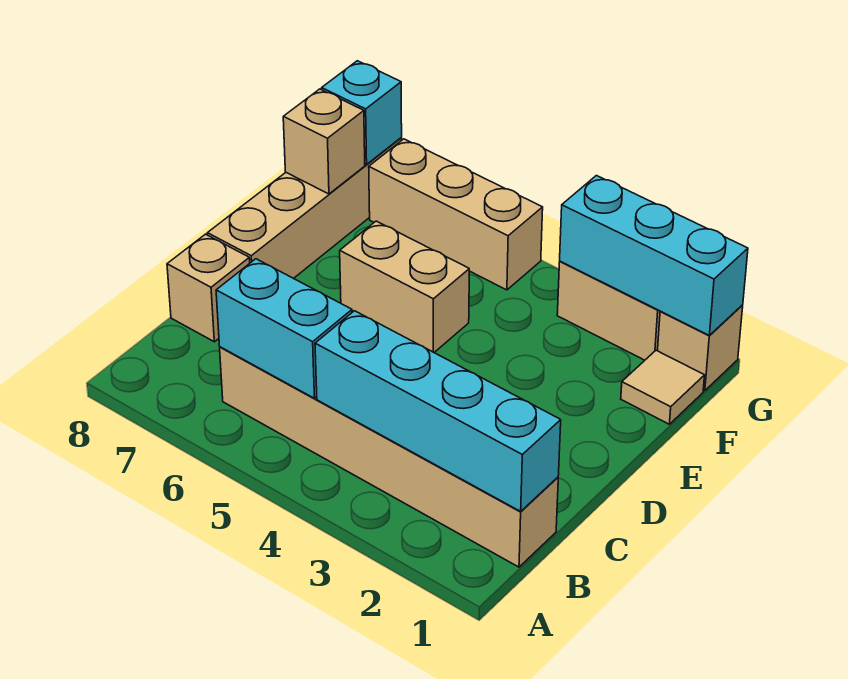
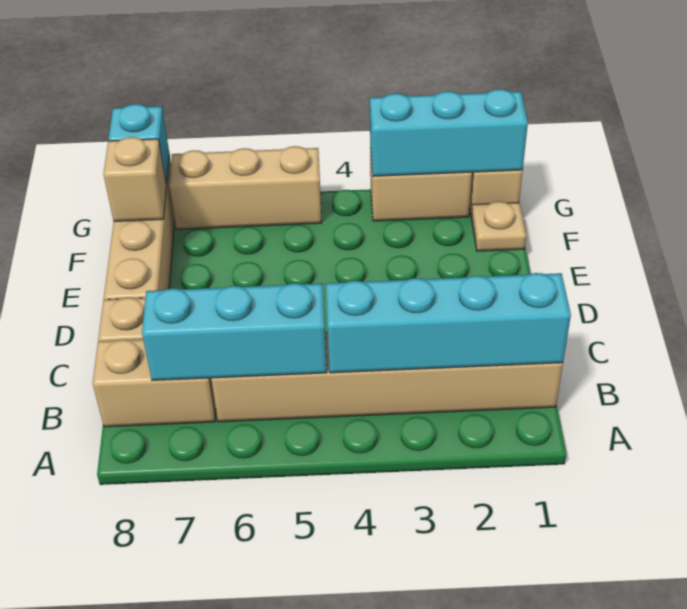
cyan 1x2 brick [216,259,352,398] -> cyan 1x3 brick [142,283,327,380]
tan 1x2 brick [340,221,469,352] -> tan 1x2 brick moved to [93,339,216,427]
tan 1x1 tile [621,350,705,424] -> tan 1x1 plate [471,201,526,251]

